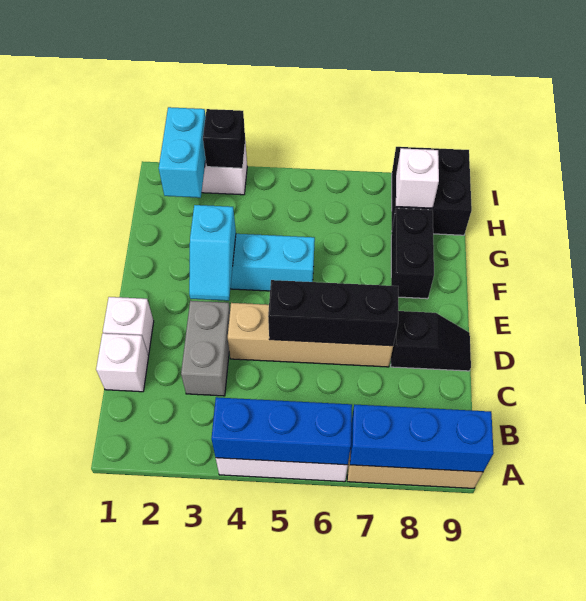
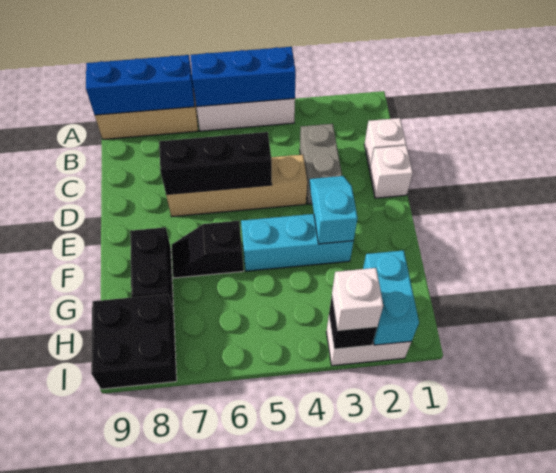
black 1x2 slope [391,311,471,371] -> black 1x2 slope moved to [172,221,244,278]
white 1x1 brick [396,148,439,208] -> white 1x1 brick moved to [332,268,383,330]

